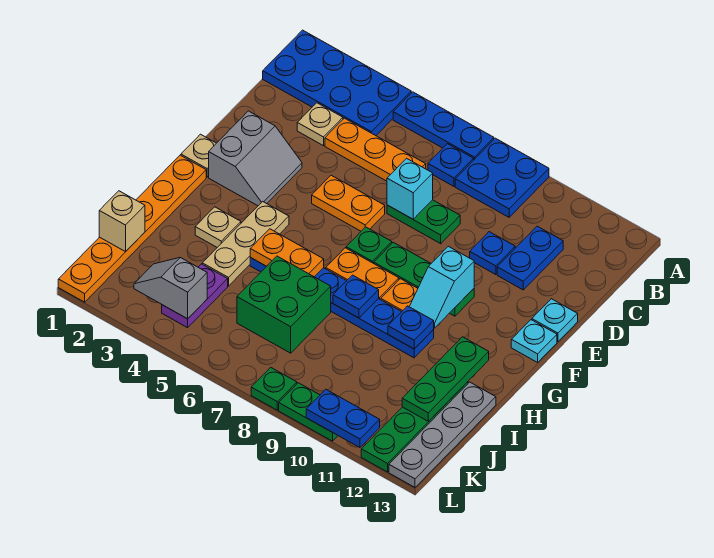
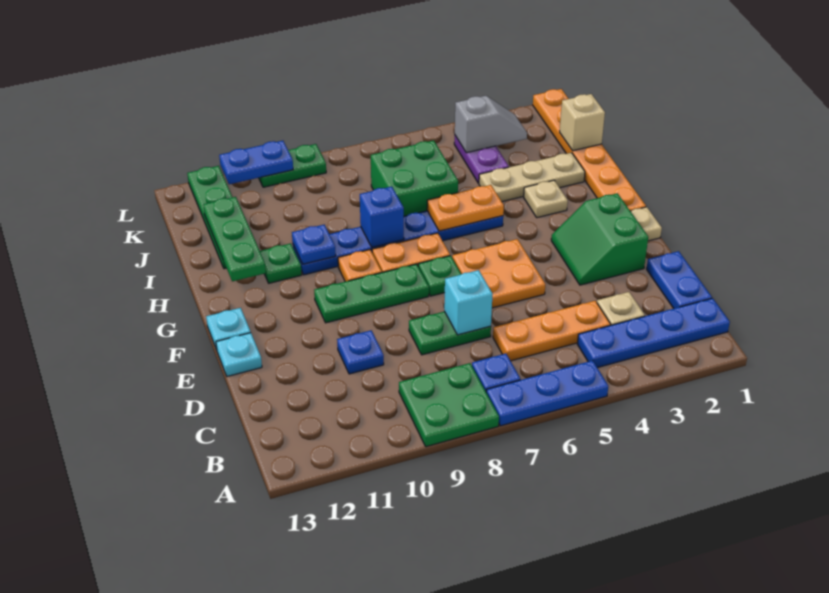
blue 2x4 plate [263,30,411,136] -> blue 1x4 plate [577,298,730,368]
blue 2x2 plate [455,138,549,217] -> green 2x2 plate [399,363,499,447]
blue 1x2 plate [497,226,563,290] -> blue 1x2 plate moved to [647,251,712,308]
grey 2x2 slope [209,111,302,206] -> green 2x2 slope [551,193,648,285]
orange 1x2 plate [312,175,385,231] -> orange 2x2 plate [452,239,546,308]
cyan 1x2 slope [409,246,474,328] -> none
tan 1x3 plate [202,201,289,286] -> tan 1x3 plate turned to [479,153,585,202]
blue 1x1 plate [333,275,379,318] -> blue 1x1 brick [360,187,404,247]
grey 1x4 plate [389,382,496,487] -> none
green 1x1 plate [251,367,297,410] -> green 1x1 plate moved to [260,243,302,283]

